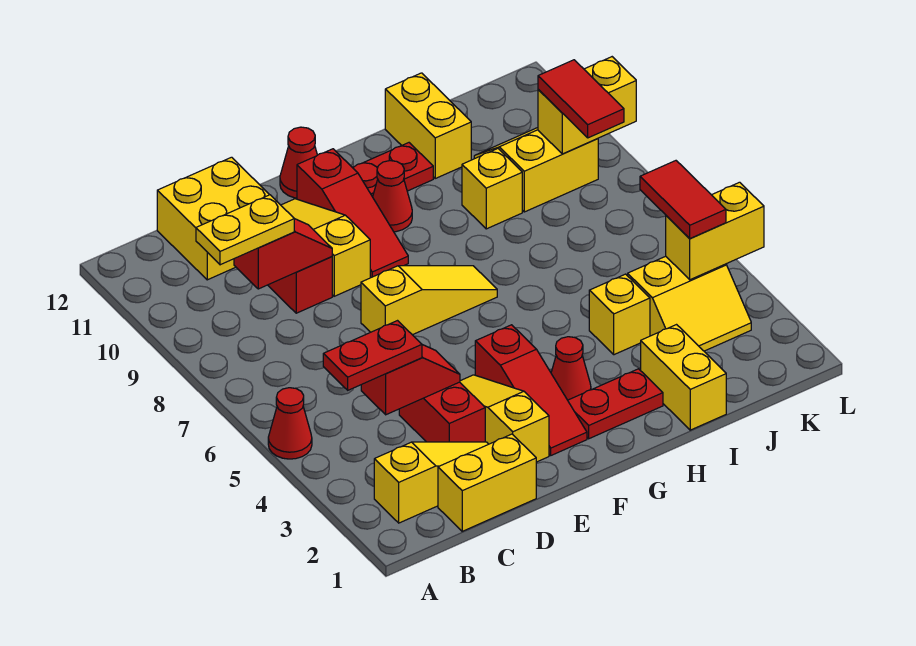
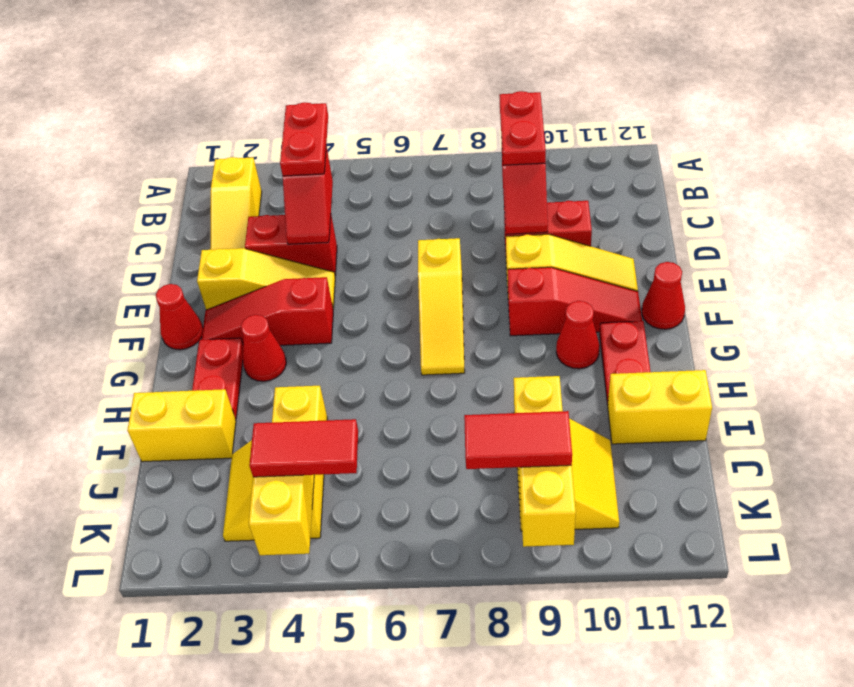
red 1x1 cone [268,388,312,459] -> red 1x1 cone moved to [156,284,203,350]
yellow 1x2 plate [196,195,294,265] -> red 1x2 plate [500,91,546,165]
yellow 1x2 brick [438,434,536,531] -> none
yellow 2x2 brick [157,157,269,280] -> none
red 1x3 slope [297,149,408,278] -> red 1x3 slope turned to [508,267,642,336]

